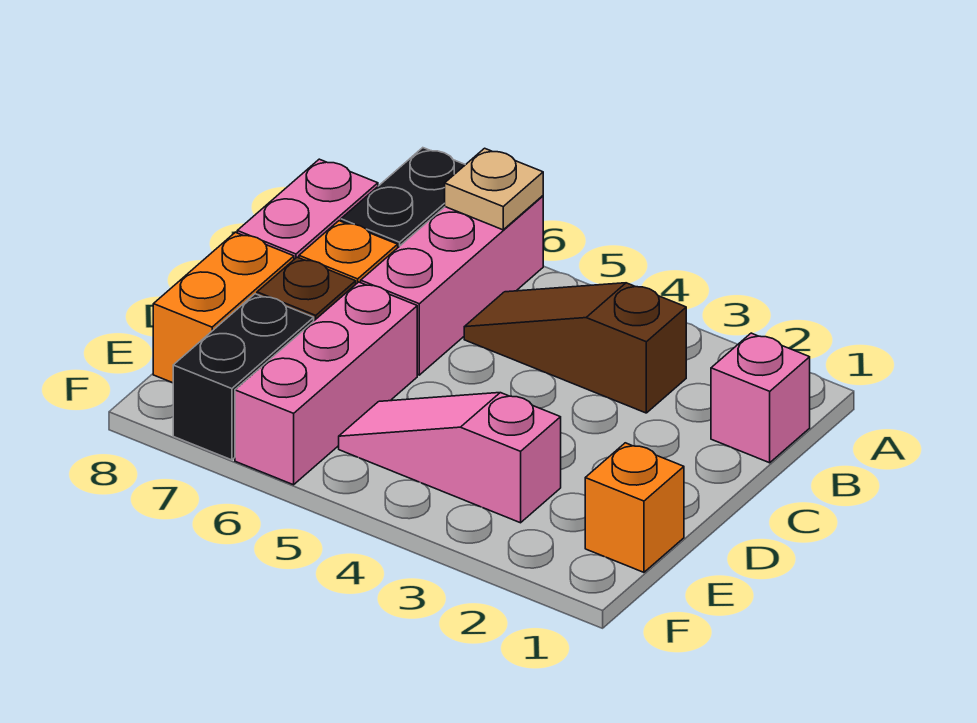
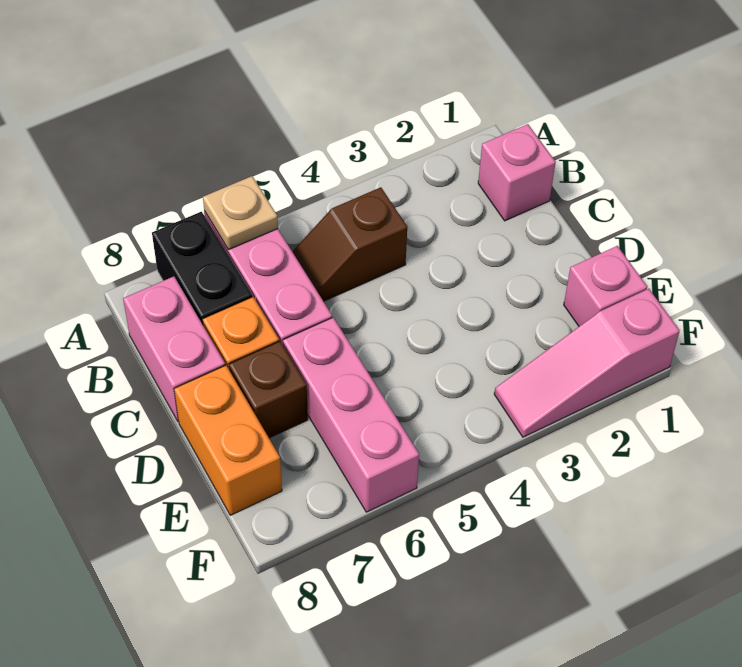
brown 1x3 slope [464,283,686,413] -> brown 1x2 slope [292,187,407,301]
orange 1x1 brick [585,443,684,572] -> pink 1x1 brick [564,246,647,326]
pink 1x3 slope [339,393,561,523] -> pink 1x3 slope moved to [494,289,680,437]
black 1x2 brick [173,294,314,460] -> none

